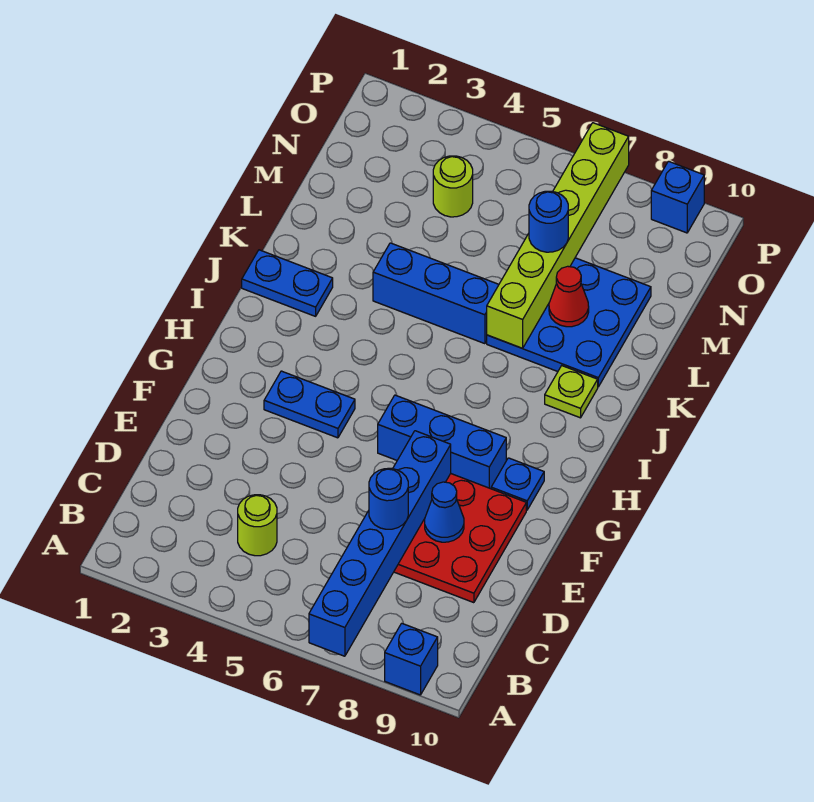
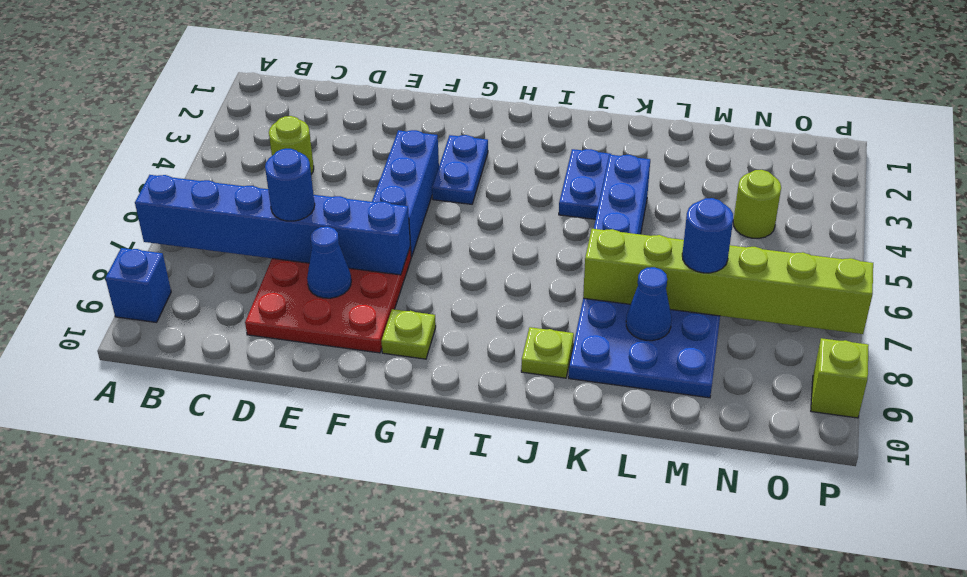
blue 1x3 brick [378,395,506,489] -> blue 1x3 brick moved to [372,130,439,257]
blue 1x1 plate [491,458,544,510] -> lime 1x1 plate [381,309,436,359]
blue 1x2 plate [242,250,333,316] -> blue 1x2 plate moved to [559,149,611,219]
red 1x1 cone [549,266,589,327] -> blue 1x1 cone [626,267,672,341]
blue 1x1 brick [651,161,704,233] -> lime 1x1 brick [811,338,869,418]

